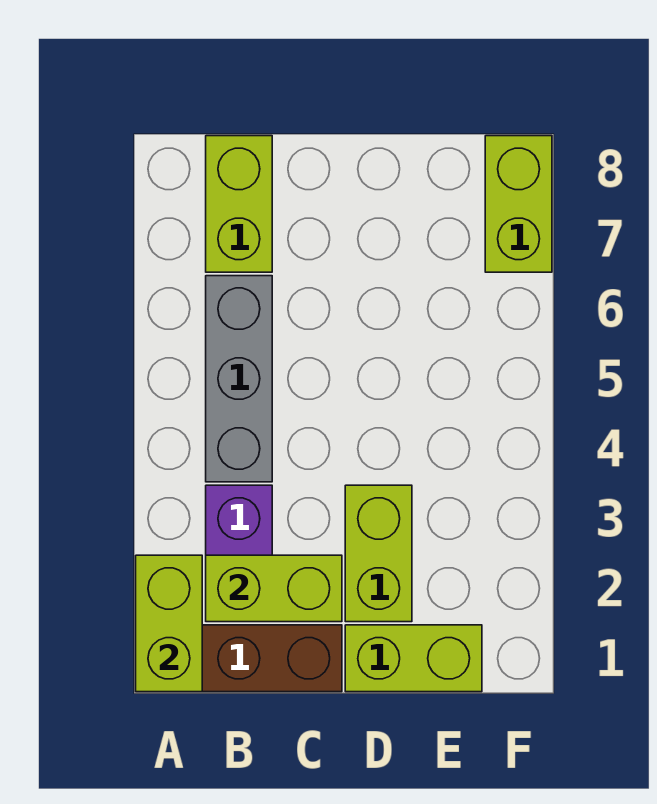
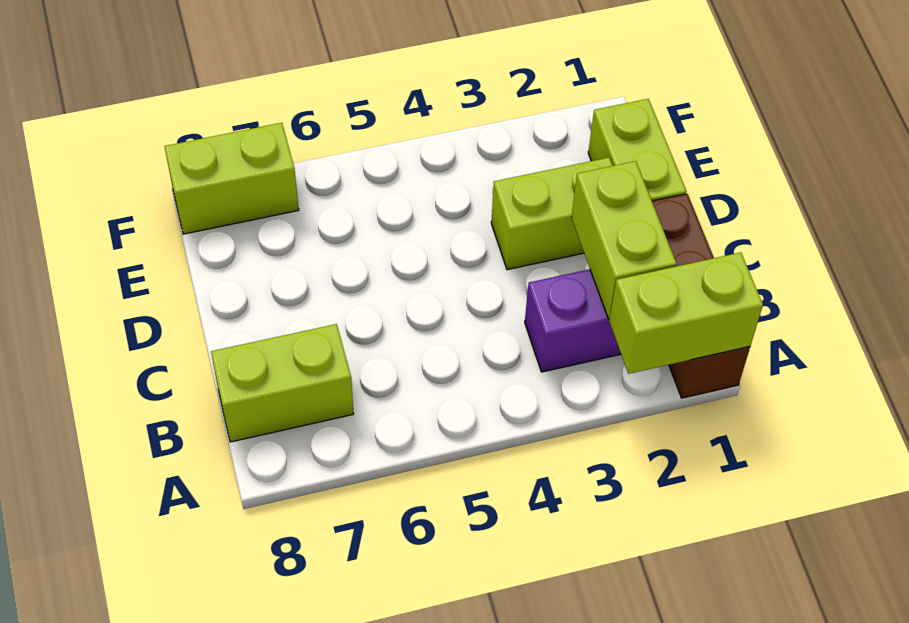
grey 1x3 brick [206,276,272,482] -> none

